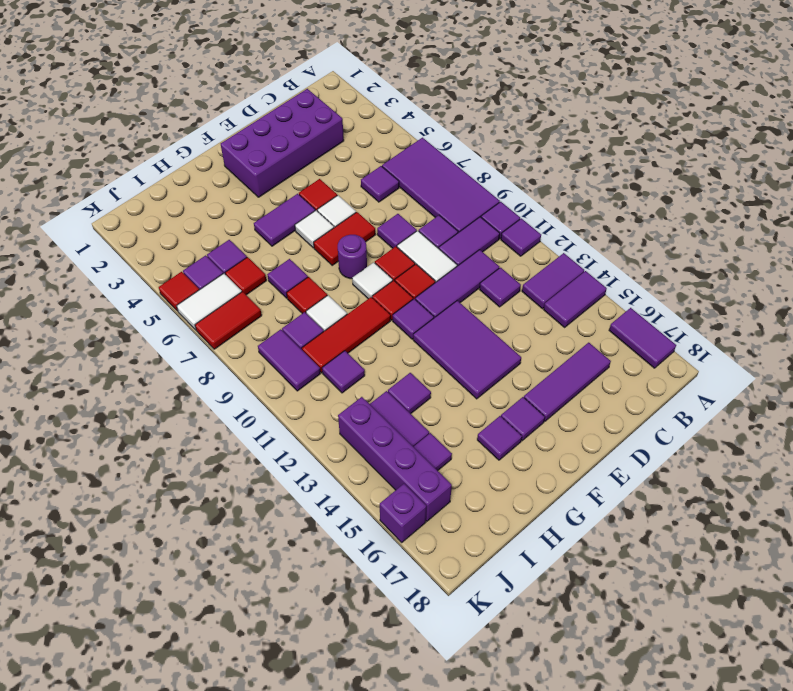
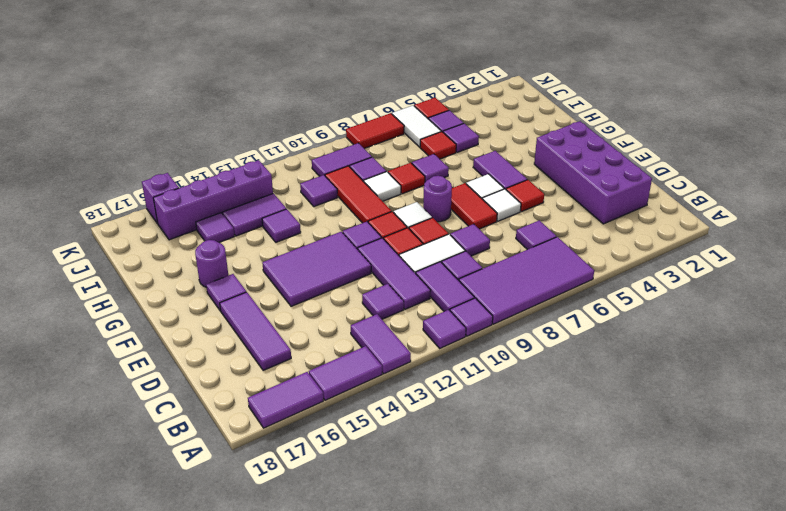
purple 1x2 tile [544,271,607,327] -> purple 1x2 tile turned to [309,346,382,400]
purple 1x1 tile [477,416,522,460] -> purple 1x1 round brick [195,240,228,288]
red 1x2 tile [195,292,262,349] -> red 1x2 tile turned to [346,113,404,149]

